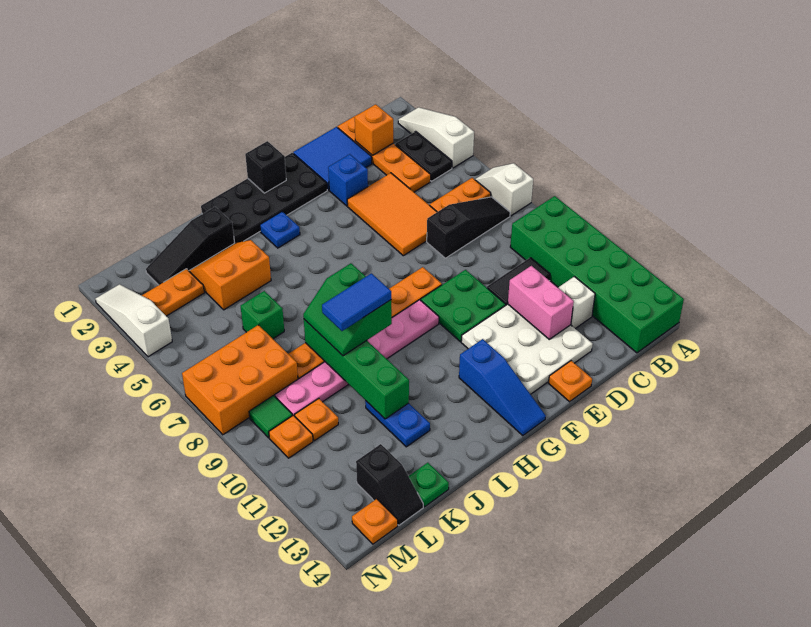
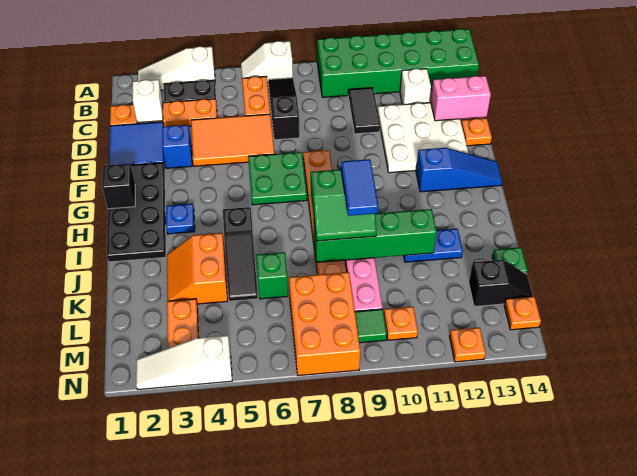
orange 1x1 brick [355,104,393,155] -> white 1x1 brick [133,80,163,123]
pink 1x2 brick [508,266,574,339] -> pink 1x2 brick moved to [431,76,491,121]
green 2x2 plate [421,270,506,342] -> green 2x2 plate moved to [248,152,307,205]
black 1x3 slope [146,207,235,285] -> black 1x3 slope moved to [223,207,258,301]
orange 1x1 plate [295,399,338,441] -> orange 1x1 plate moved to [449,327,486,362]

